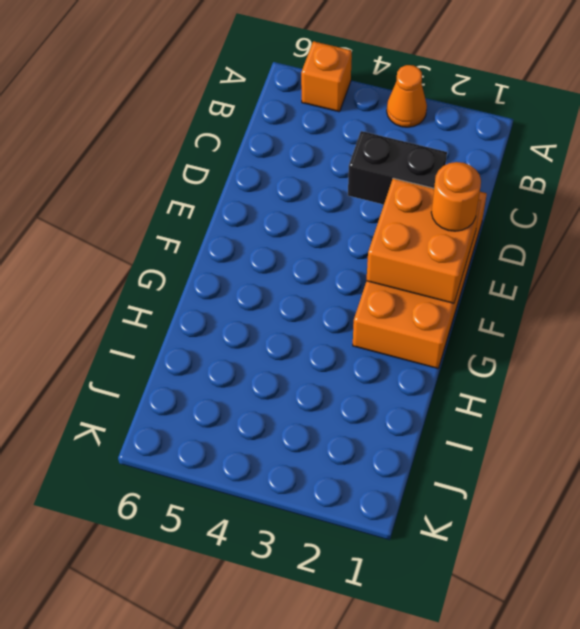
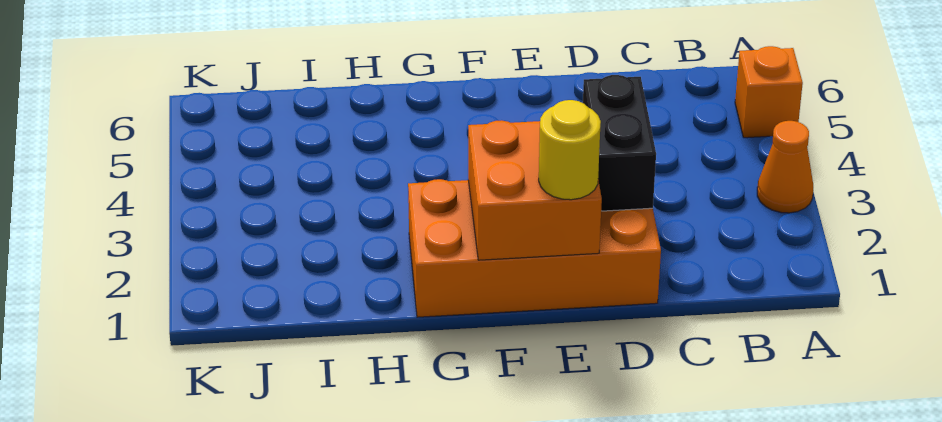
orange 1x1 round brick [431,162,481,231] -> yellow 1x1 round brick [539,100,601,200]

